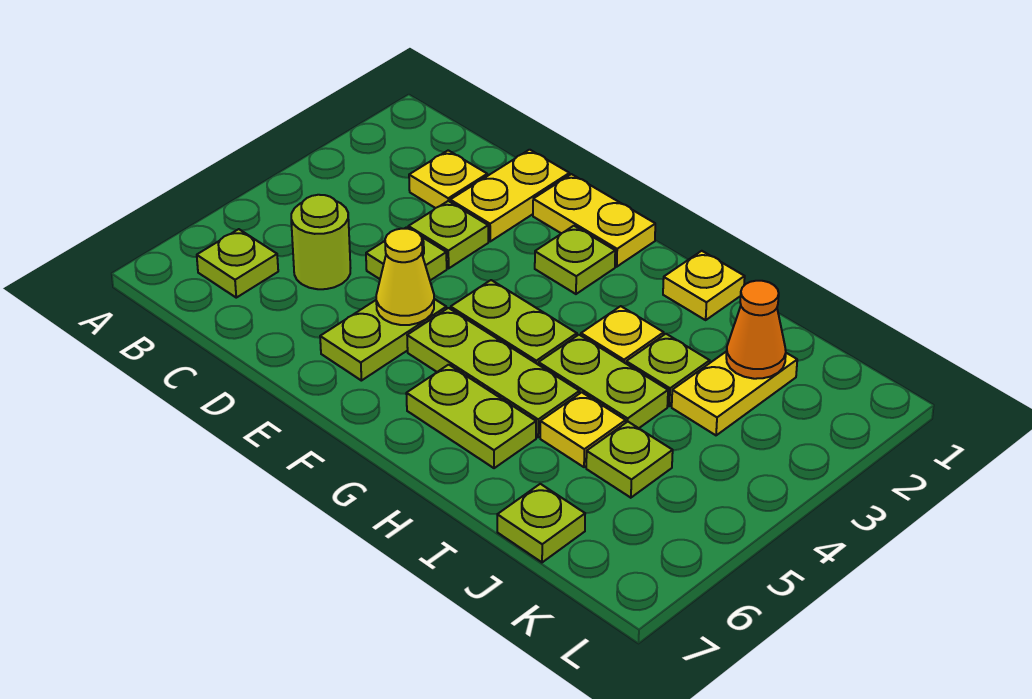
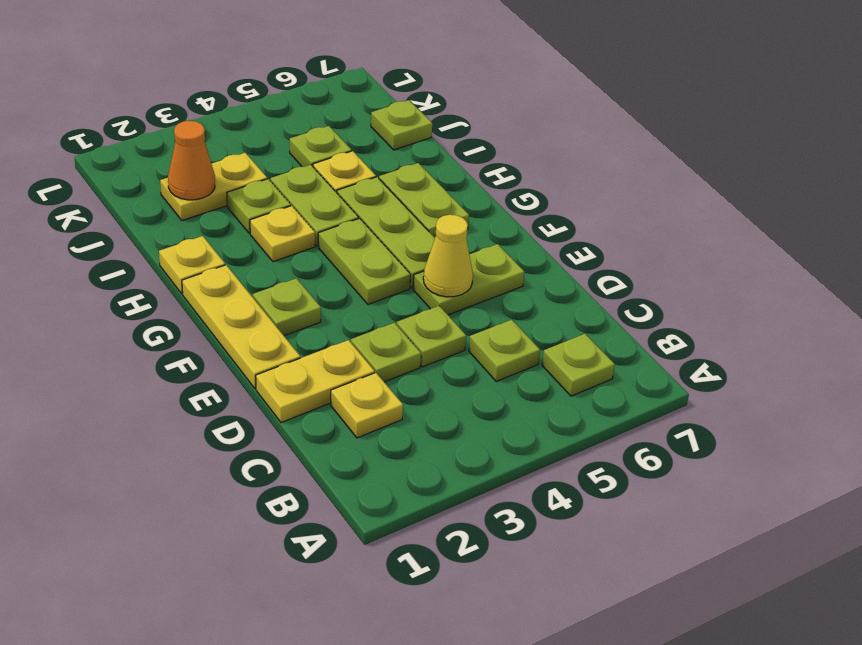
lime 1x1 round brick [291,195,350,289] -> lime 1x1 plate [469,320,540,381]
yellow 1x2 plate [533,174,655,267] -> yellow 1x3 plate [182,265,300,389]

